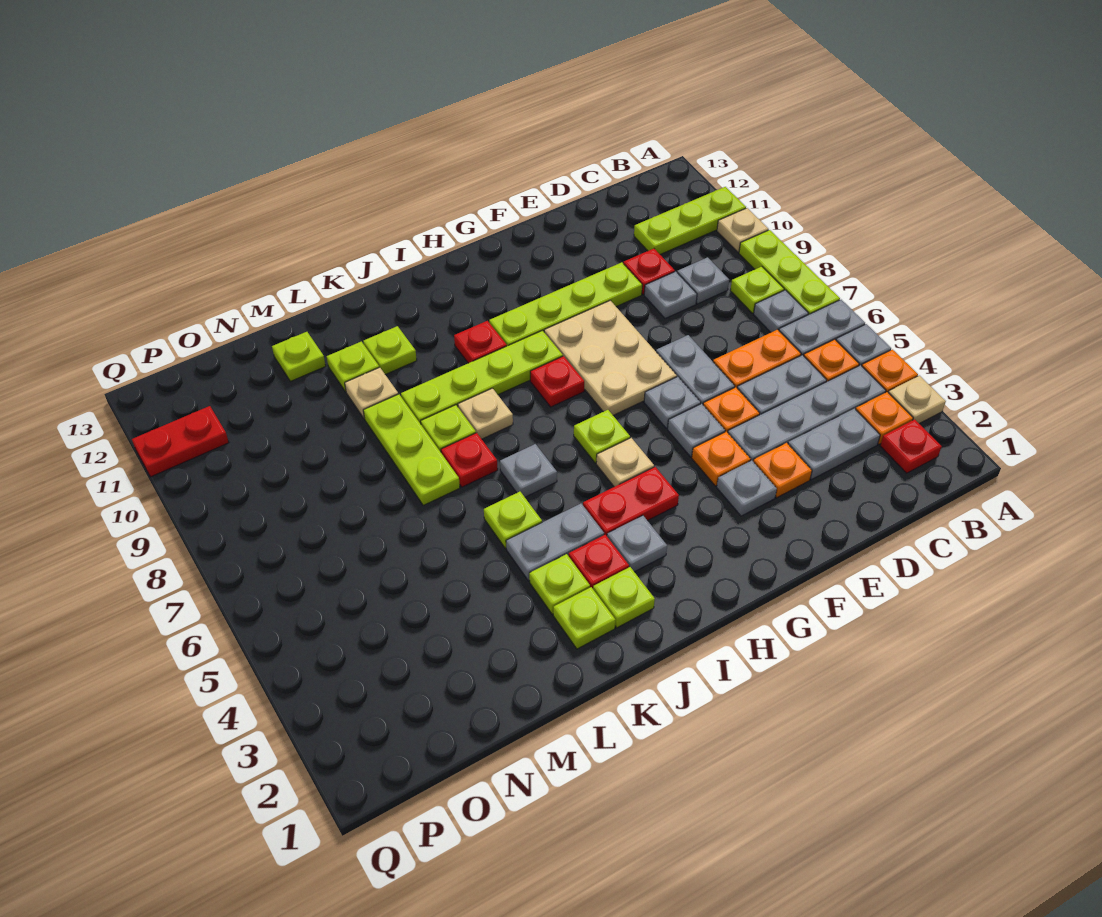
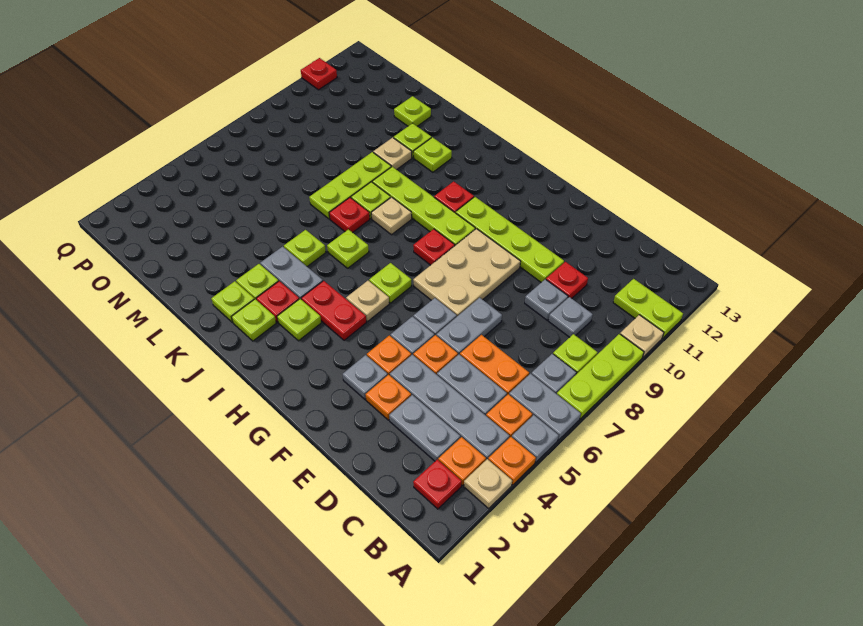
lime 1x3 plate [634,187,746,254] -> lime 1x2 plate [613,279,683,338]
grey 1x1 plate [607,516,667,572] -> lime 1x1 plate [277,299,321,341]
grey 1x1 plate [500,444,557,497] -> lime 1x1 plate [327,229,369,268]
red 1x2 plate [132,406,229,477] -> red 1x1 plate [301,58,337,90]

